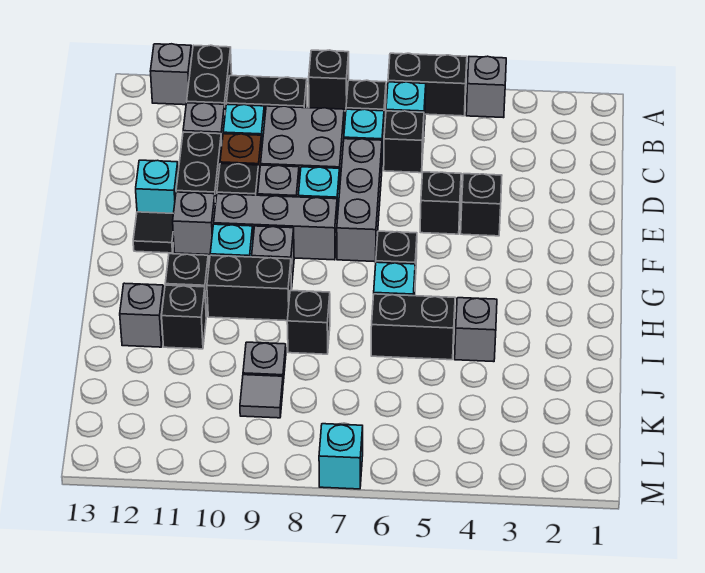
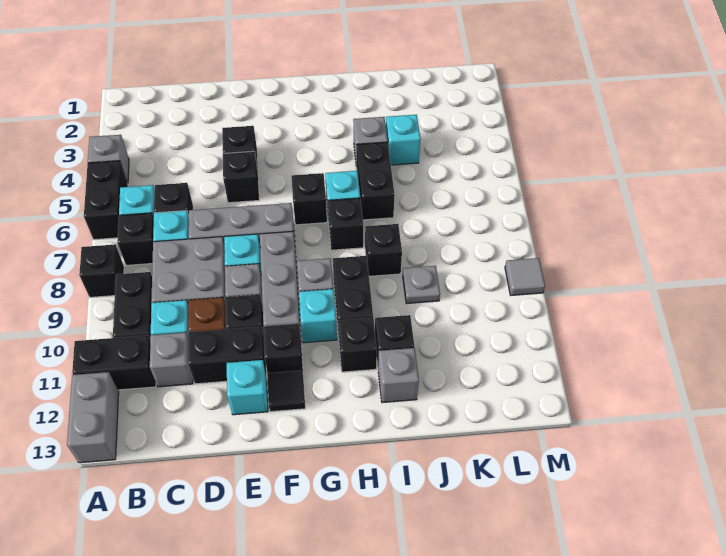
grey 1x1 brick [150,44,192,105] -> grey 1x2 brick [67,372,119,463]
grey 1x1 brick [173,192,215,255] -> black 1x1 brick [263,324,303,373]
none -> black 1x1 brick [328,198,363,250]
grey 1x1 tile [240,375,283,418] -> grey 1x1 tile moved to [505,258,545,295]
cyan 1x1 brick [319,424,363,489] -> cyan 1x1 brick moved to [386,115,421,165]

